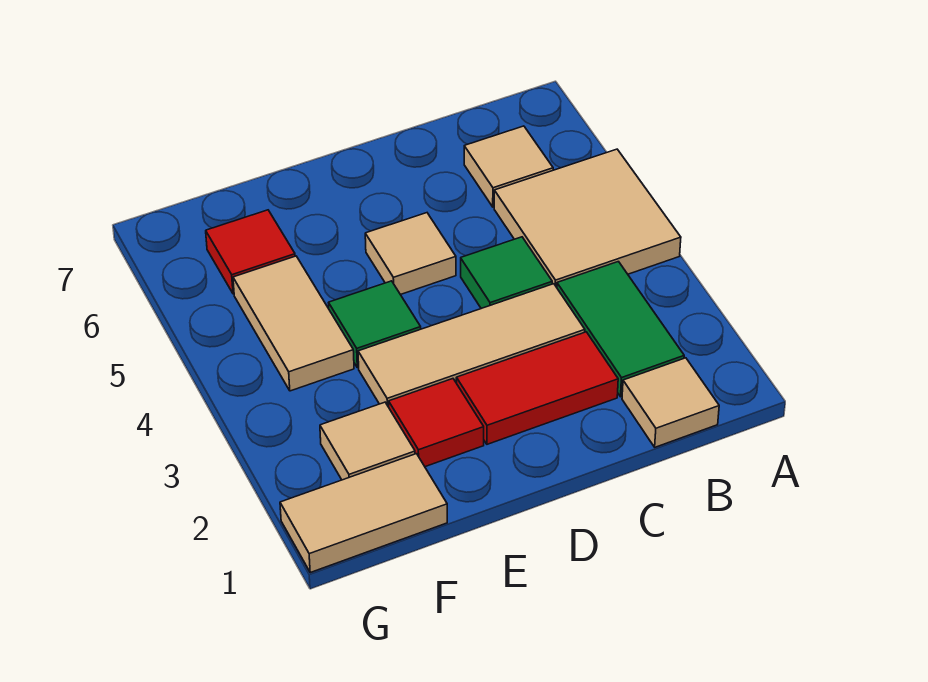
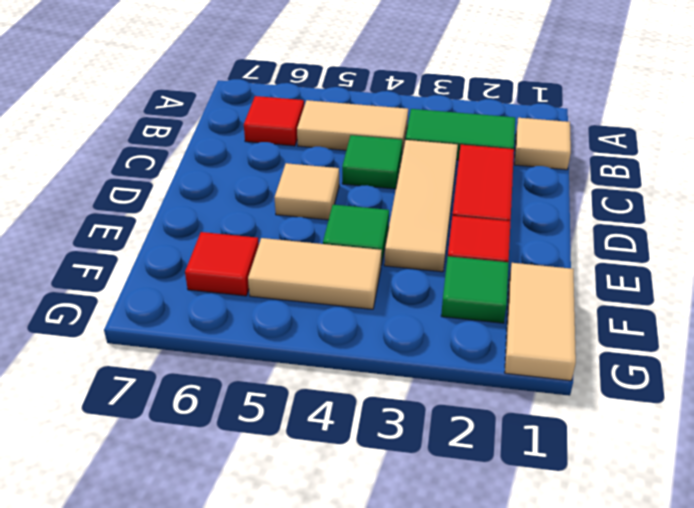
tan 2x2 tile [494,149,681,287] -> tan 1x2 tile [297,100,408,153]
tan 1x1 tile [464,126,553,207] -> red 1x1 tile [244,96,304,146]
tan 1x1 tile [320,402,415,480] -> green 1x1 tile [441,256,509,323]

